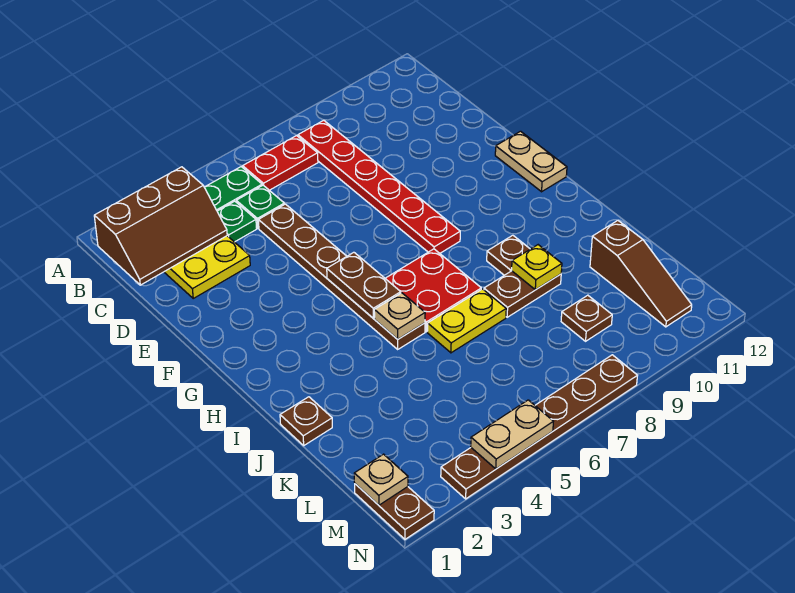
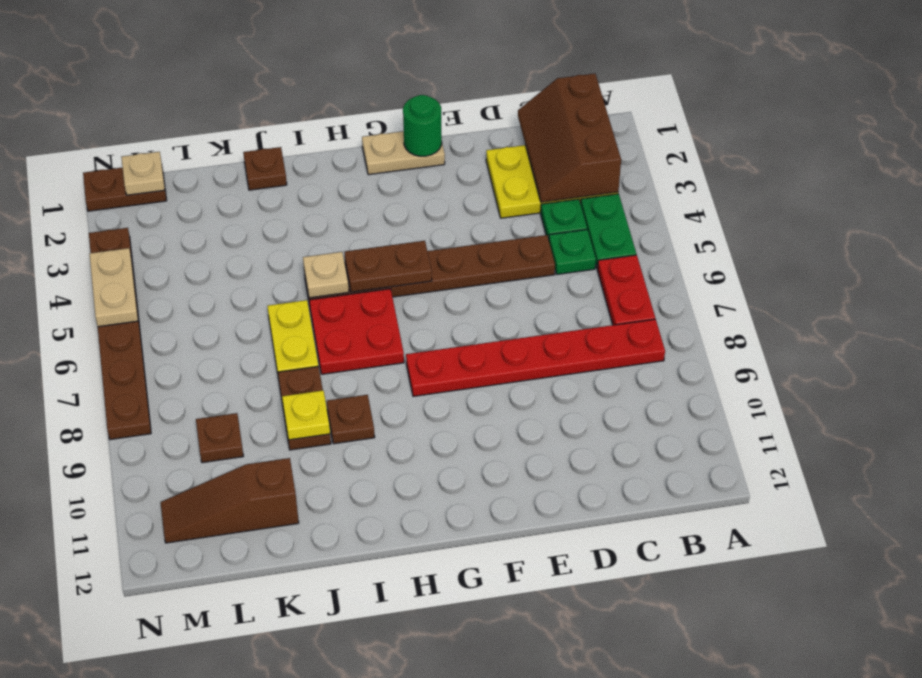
none -> green 1x1 round brick [403,95,442,156]
tan 1x2 plate [495,131,567,192] -> tan 1x2 plate moved to [362,131,445,175]

